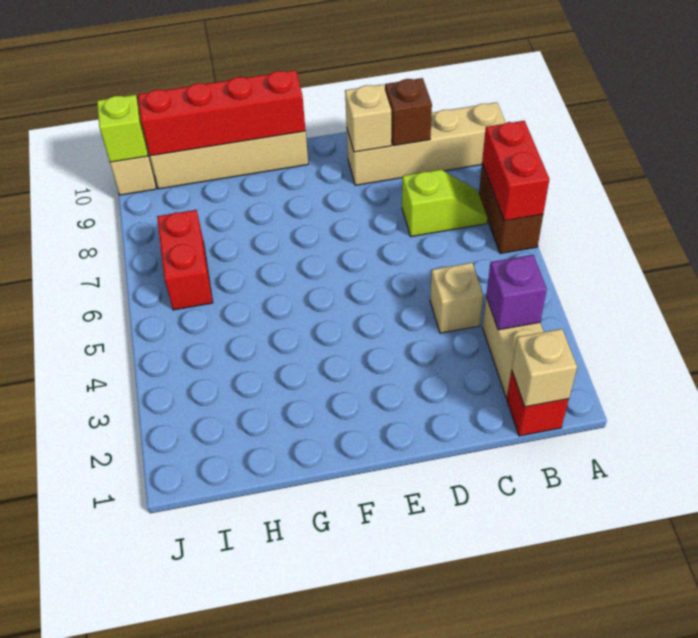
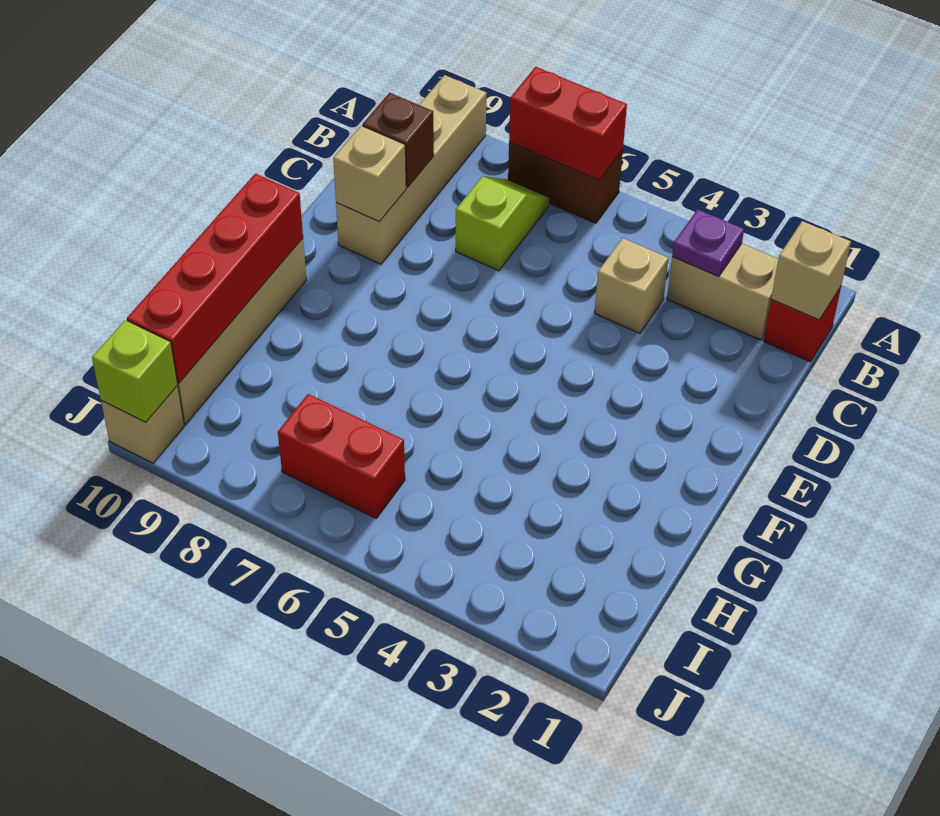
purple 1x1 brick [486,255,547,330] -> purple 1x1 plate [672,209,744,277]

